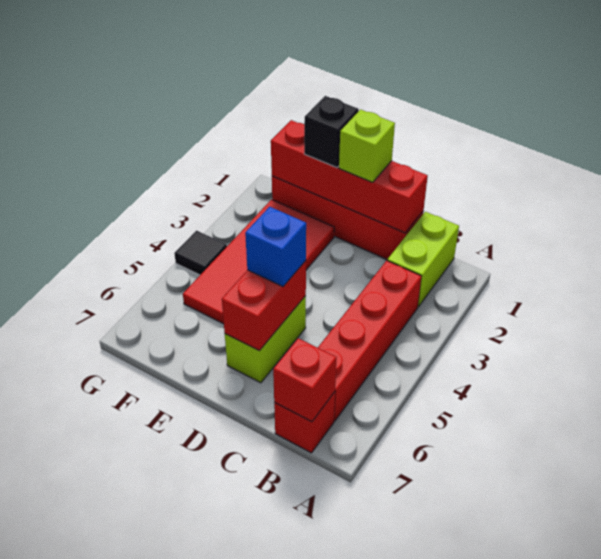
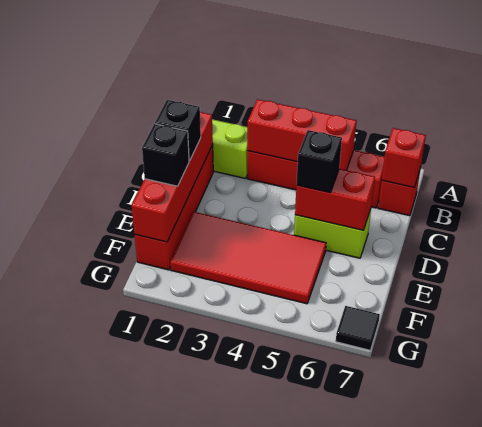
none -> red 1x3 brick [247,99,356,170]
lime 1x1 brick [339,110,395,182] -> black 1x1 brick [155,100,201,161]
blue 1x1 brick [245,207,306,286] -> black 1x1 brick [297,130,342,193]
black 1x1 tile [174,231,227,275] -> black 1x1 tile moved to [336,306,380,350]

